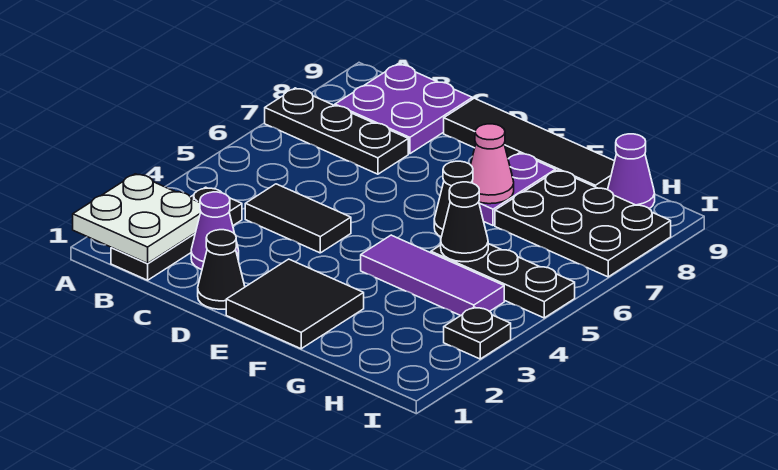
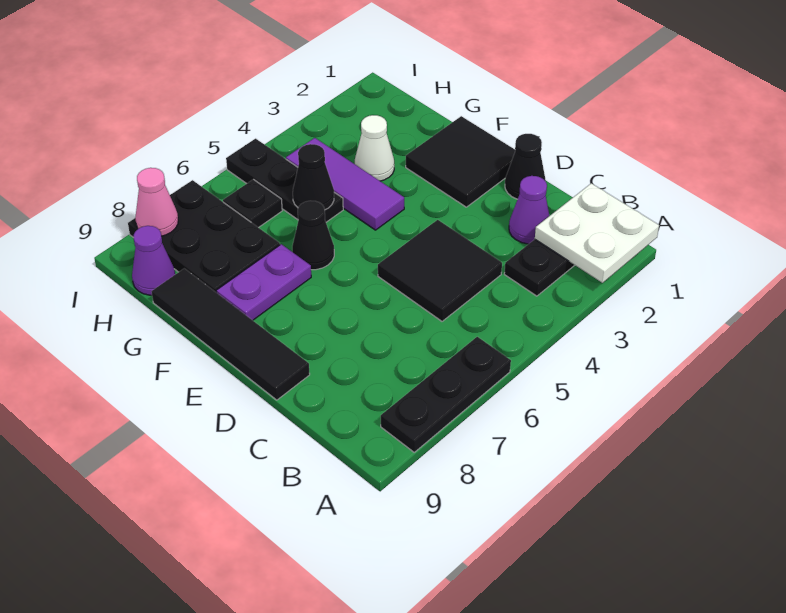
black 1x3 plate [265,88,408,174] -> black 1x3 plate turned to [381,337,511,452]
purple 2x2 plate [335,64,472,154] -> none
black 1x2 tile [245,184,351,253] -> black 2x2 tile [378,220,502,321]
pink 1x1 cone [471,124,514,204] -> pink 1x1 cone moved to [135,168,178,236]
none -> white 1x1 cone [355,115,394,181]
black 1x1 plate [444,307,511,359] -> black 1x1 plate moved to [223,179,282,228]

